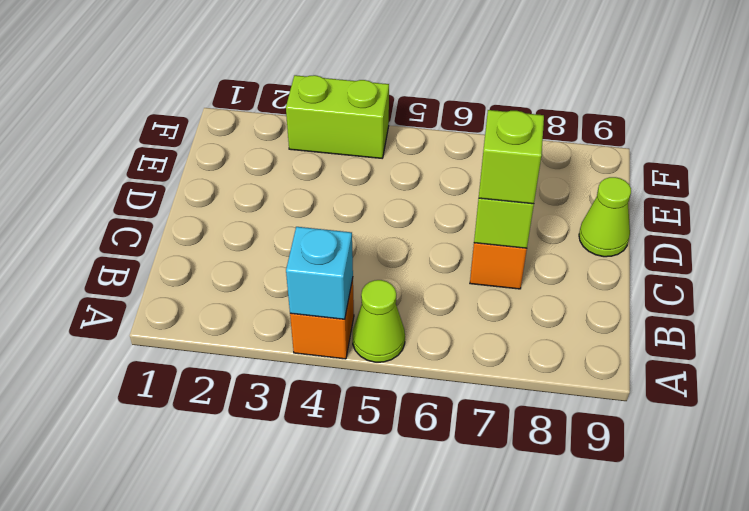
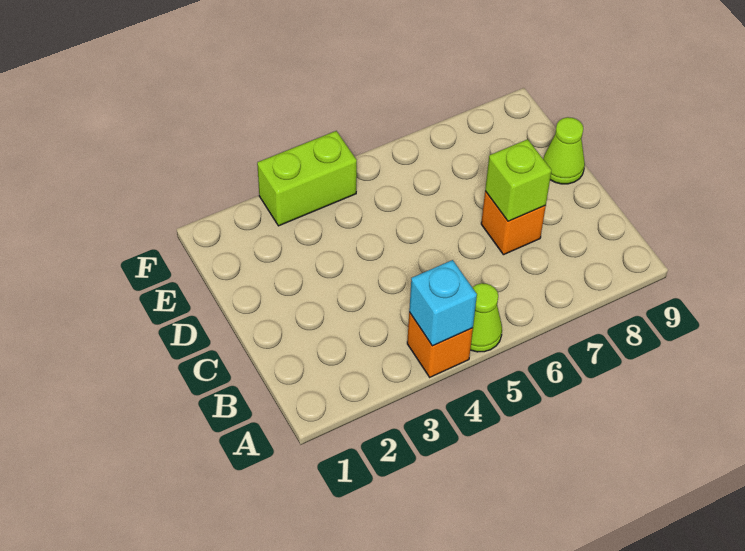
lime 1x1 brick [479,110,544,204] -> none

